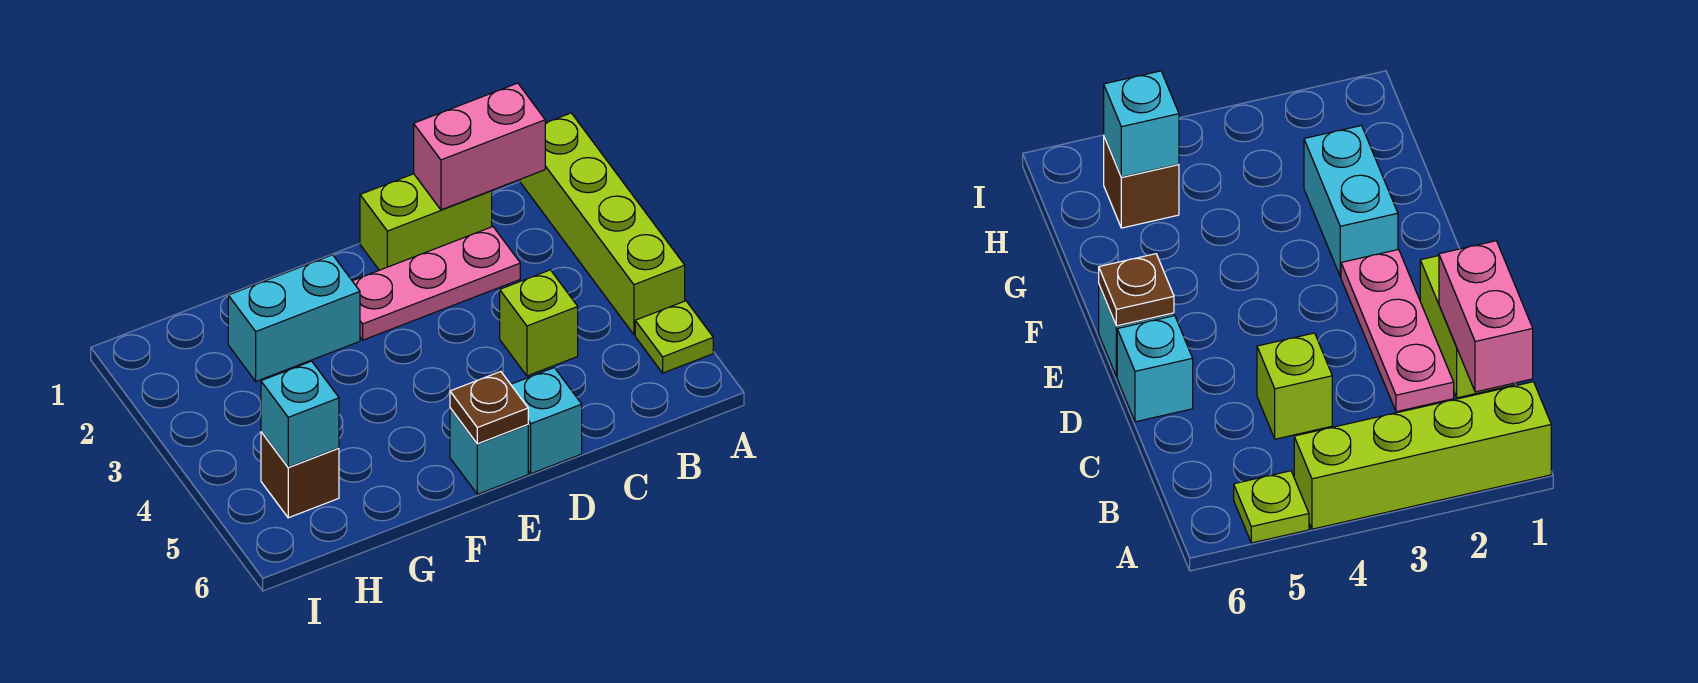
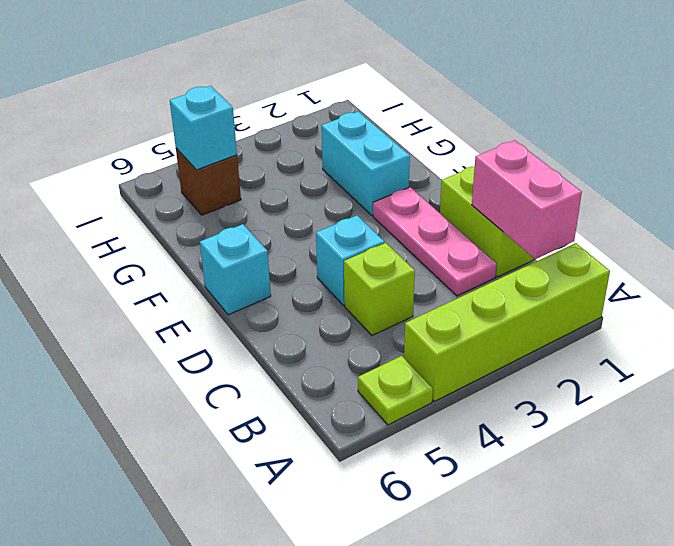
cyan 1x1 brick [511,368,582,474] -> cyan 1x1 brick moved to [316,215,384,305]
brown 1x1 plate [450,371,528,444] -> none

